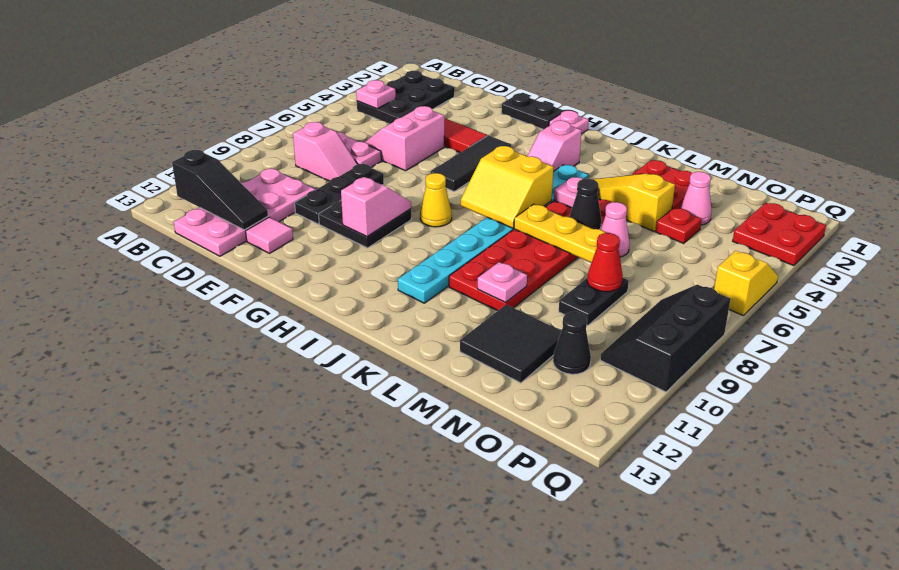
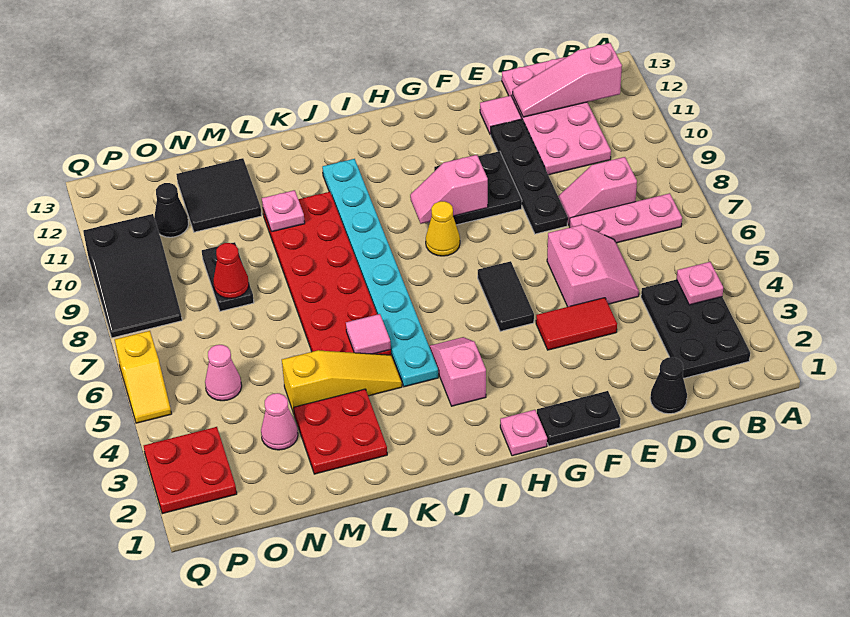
black 1x3 slope [172,150,268,230] -> pink 1x3 slope [513,43,622,117]
black 1x3 plate [295,164,384,224] -> black 1x4 plate [491,119,568,234]
black 1x3 tile [431,135,511,191] -> black 1x2 tile [478,261,534,331]
pink 1x2 slope [341,177,411,237] -> pink 1x2 slope turned to [410,155,488,224]
yellow 2x2 slope [461,146,553,228] -> none
pink 1x1 plate [554,177,599,208] -> pink 1x1 tile [346,314,391,354]
yellow 1x3 plate [514,204,605,262] -> none
black 1x1 cone [569,179,602,229] -> black 1x1 cone moved to [650,357,687,414]
pink 1x1 cone [600,202,630,257] -> pink 1x1 cone moved to [205,345,242,401]
red 1x1 plate [656,208,702,243] -> none
black 2x3 slope [600,284,731,392] -> black 2x3 slope turned to [83,214,182,338]

